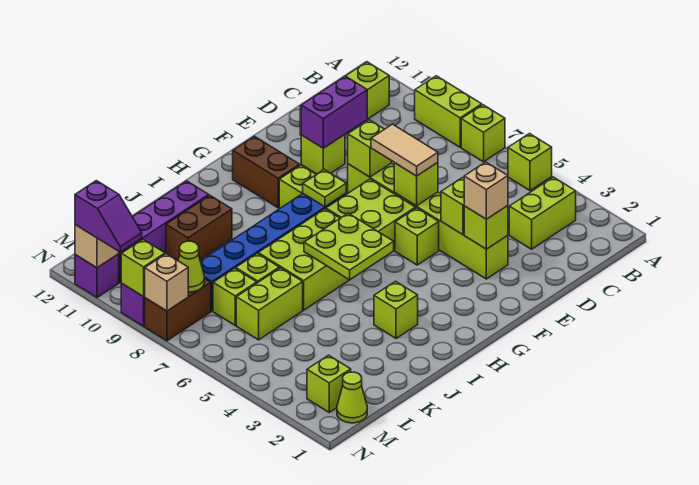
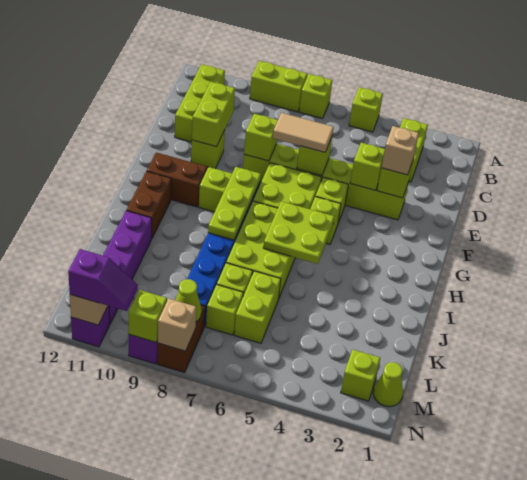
purple 1x2 brick [301,76,367,148] -> lime 1x2 brick [192,82,235,147]
lime 1x1 plate [303,170,346,207] -> lime 1x3 plate [208,167,261,240]
lime 1x1 brick [374,281,418,339] -> lime 1x1 brick moved to [310,197,341,244]
brown 1x2 brick [166,195,232,261] -> brown 1x2 brick moved to [126,171,171,239]

